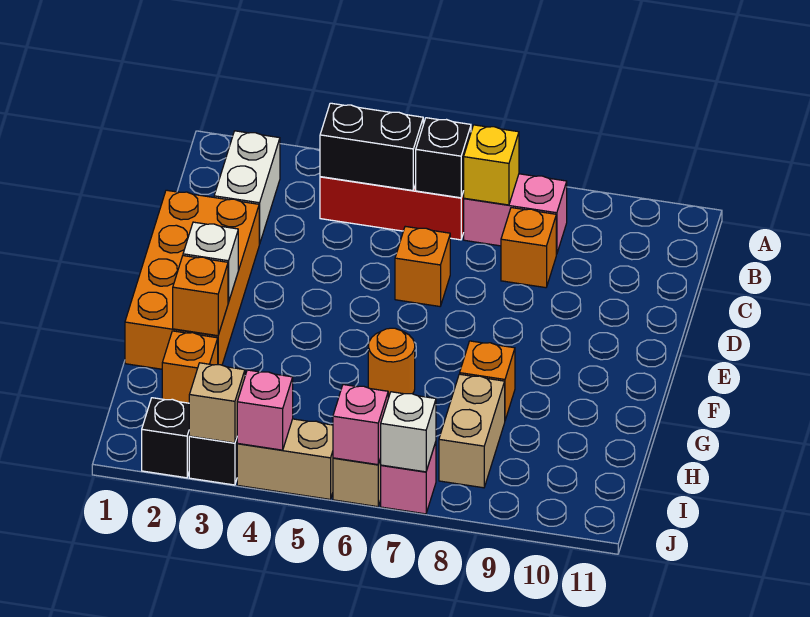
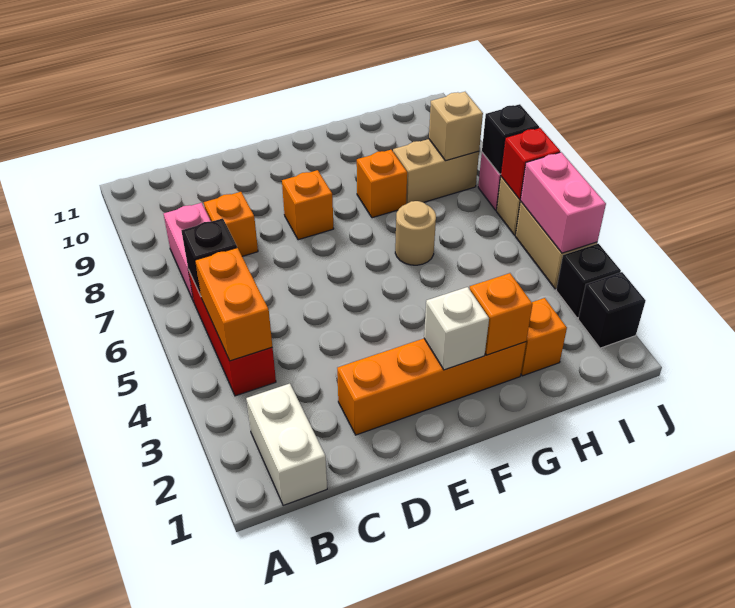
white 1x2 brick [214,131,280,244] -> white 1x2 brick turned to [246,384,327,506]
black 1x2 brick [320,103,423,191] -> orange 1x2 brick [195,248,272,361]
yellow 1x1 brick [464,125,519,205] -> none
orange 2x4 brick [125,190,259,369] -> orange 1x4 brick [337,339,526,435]
orange 1x1 brick [395,226,450,306] -> orange 1x1 brick moved to [282,170,334,240]
orange 1x1 round brick [368,328,415,398] -> tan 1x1 round brick [395,201,436,265]
tan 1x1 brick [189,363,245,443] -> tan 1x1 brick moved to [429,92,483,161]
pink 1x1 brick [237,370,293,450] -> pink 1x2 brick [521,152,606,253]
pink 1x1 brick [333,385,388,465] -> red 1x1 brick [501,128,560,199]
white 1x1 brick [380,392,436,472] -> black 1x1 brick [482,104,539,174]

